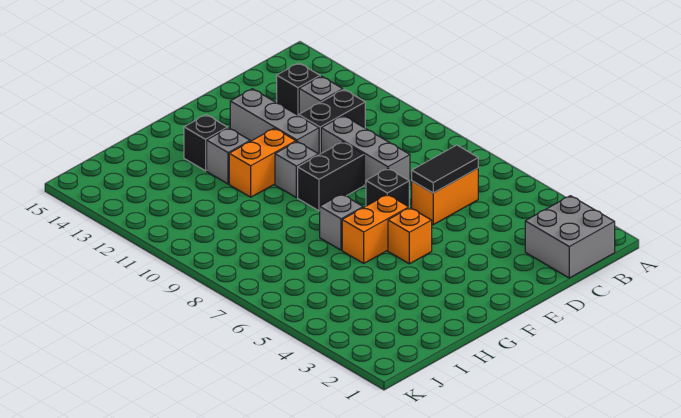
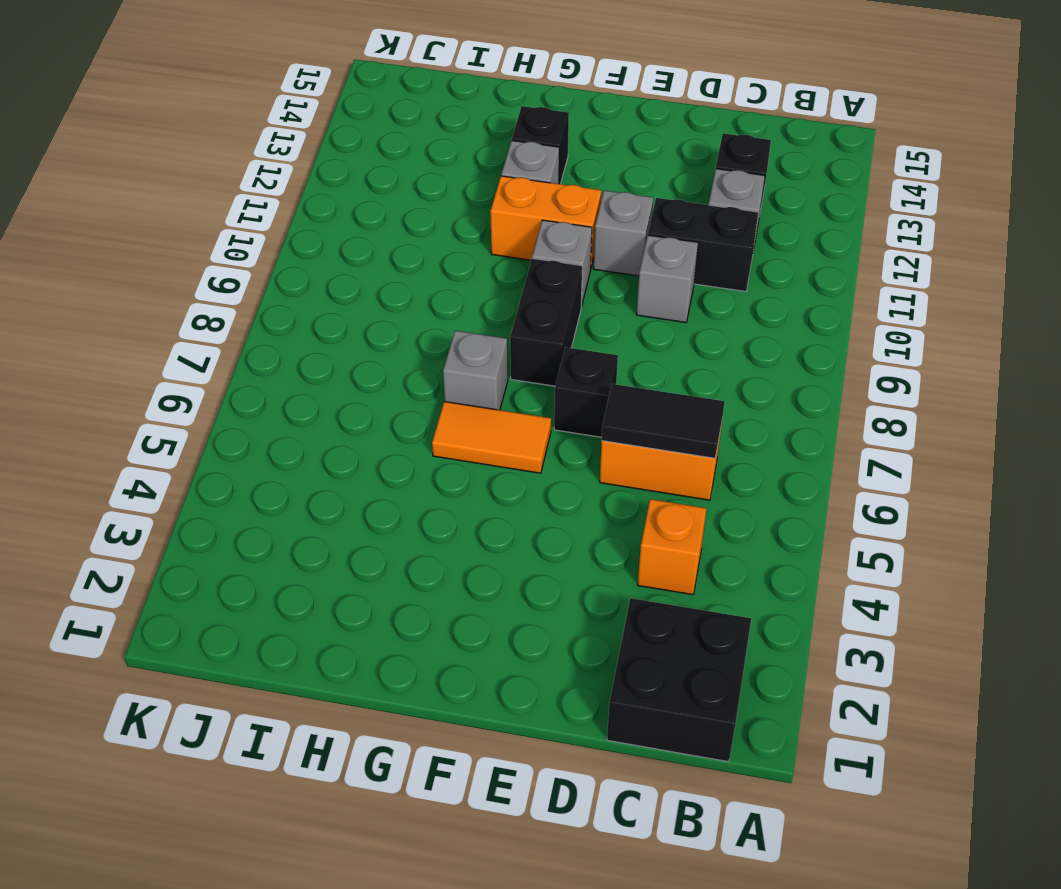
grey 2x2 brick [525,196,615,278] -> black 2x2 brick [607,598,751,762]
grey 1x3 brick [321,116,410,186] -> grey 1x1 brick [636,235,698,322]
black 1x2 brick [298,142,364,211] -> black 1x2 brick turned to [510,258,582,386]
grey 1x3 brick [230,89,319,154] -> grey 1x1 brick [593,190,653,276]
orange 1x1 brick [388,208,432,264] -> orange 1x1 brick moved to [638,499,707,595]
orange 1x2 brick [342,194,409,263] -> orange 1x2 tile [432,401,551,473]

